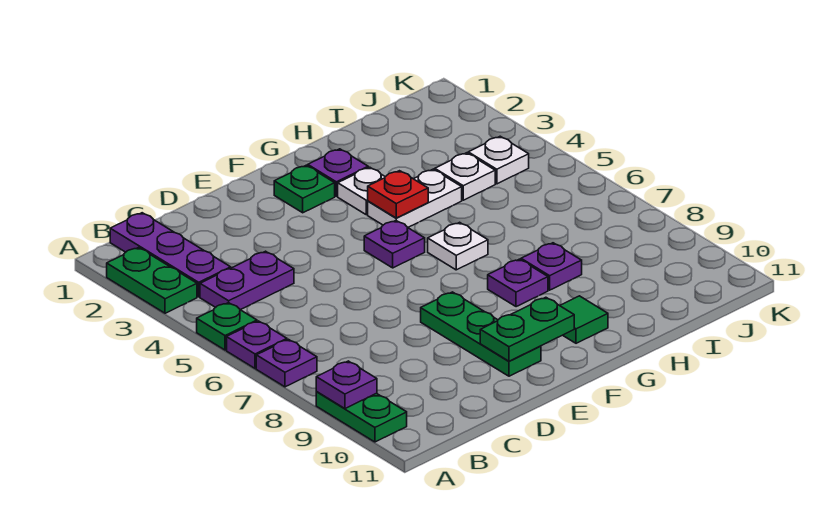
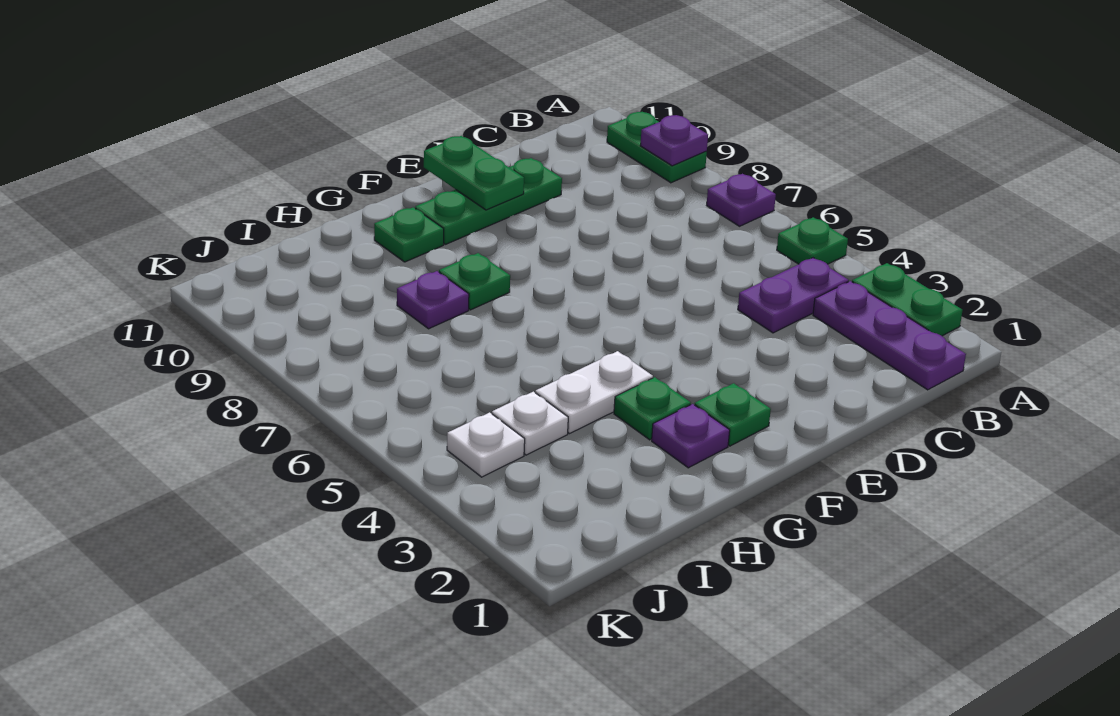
purple 1x1 plate [227,321,287,368] -> none
green 1x3 plate [421,292,541,376] -> green 1x3 plate turned to [415,158,562,244]
green 1x2 plate [480,297,574,361] -> green 1x2 plate turned to [424,136,524,210]
purple 1x1 plate [364,221,425,268] -> none
white 1x1 plate [338,167,385,215] -> green 1x1 plate [614,377,691,440]
red 1x1 plate [368,171,428,218] -> none
white 1x1 plate [428,222,488,270] -> none
purple 1x1 plate [488,259,548,307] -> green 1x1 plate [439,253,510,310]
green 1x1 tile [560,296,608,343] -> green 1x1 plate [374,207,444,262]

